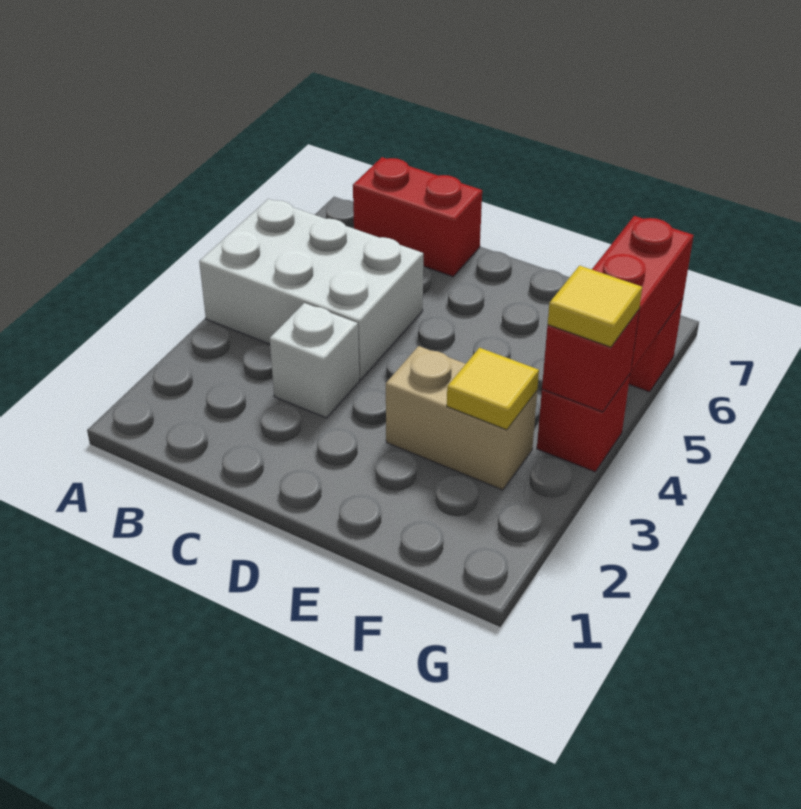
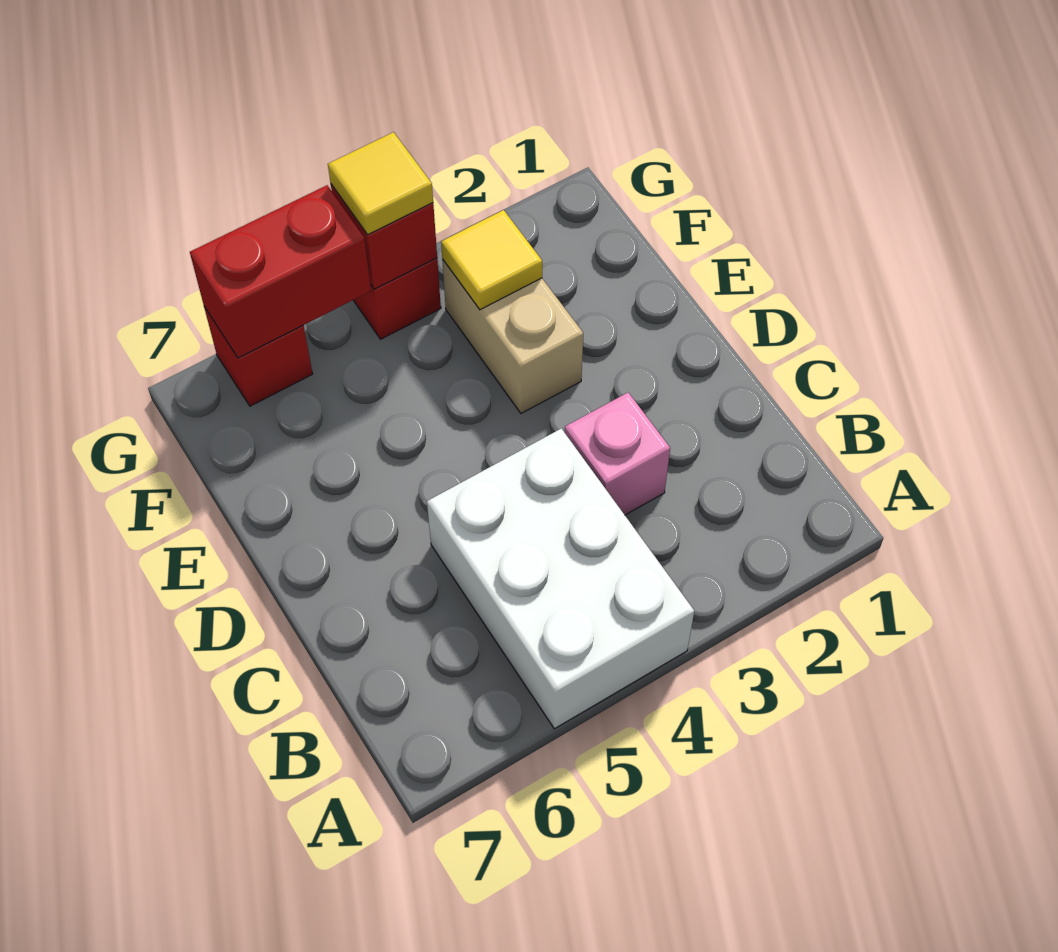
red 1x2 brick [353,157,482,277] -> none
white 1x1 brick [270,303,359,418] -> pink 1x1 brick [564,393,670,515]

